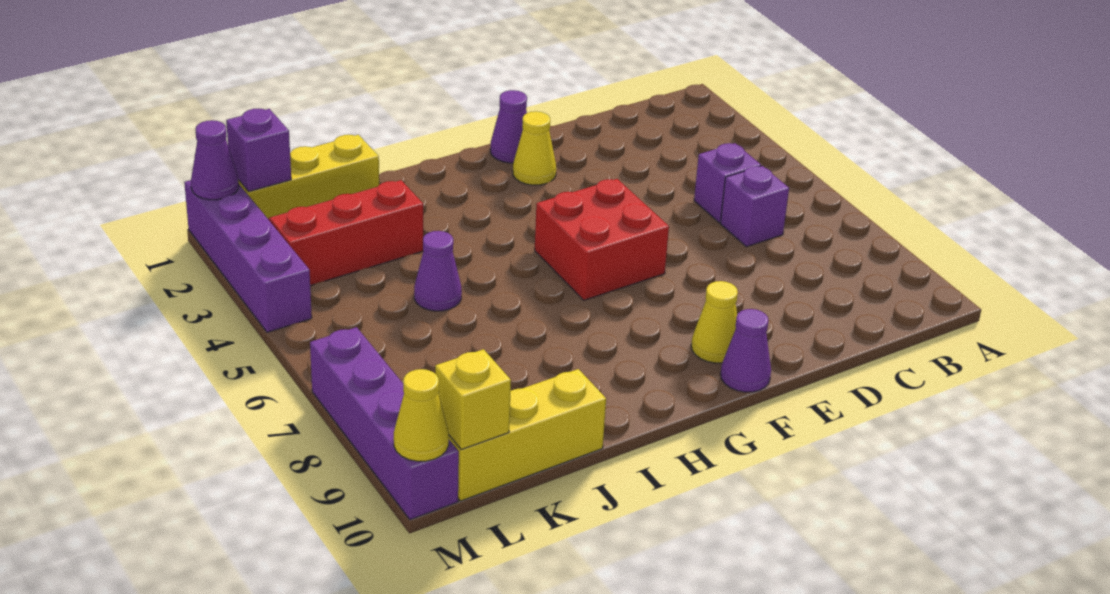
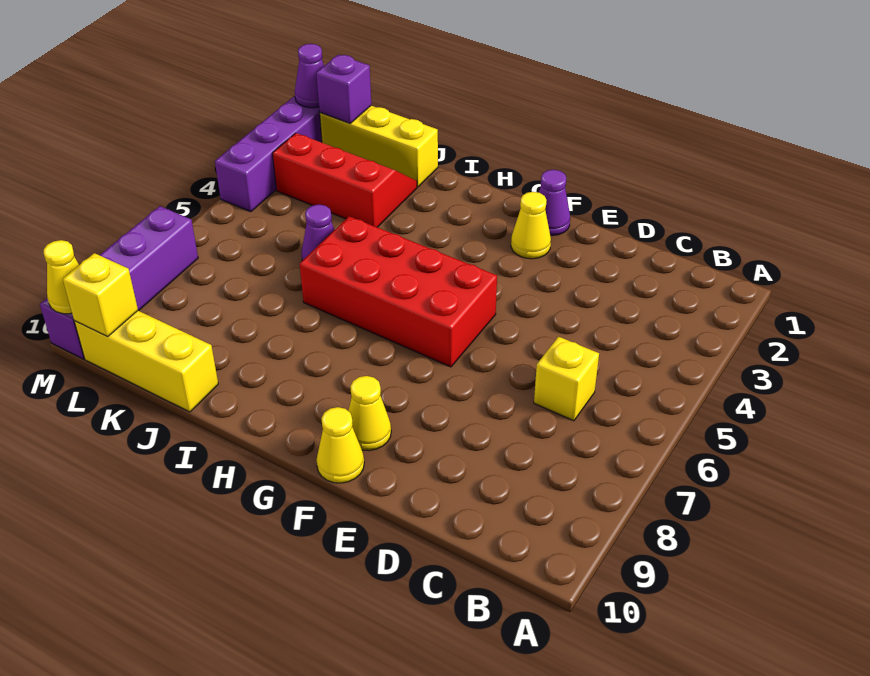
purple 1x1 brick [694,143,761,223] -> none
purple 1x1 brick [720,166,789,247] -> yellow 1x1 brick [534,337,599,421]
red 2x2 brick [535,179,669,300] -> red 2x4 brick [300,216,497,367]
purple 1x1 cone [720,309,771,392] -> yellow 1x1 cone [317,407,364,483]

